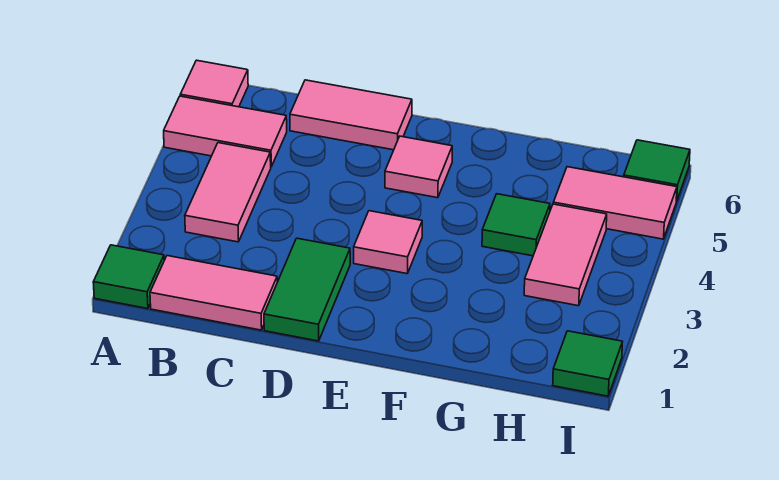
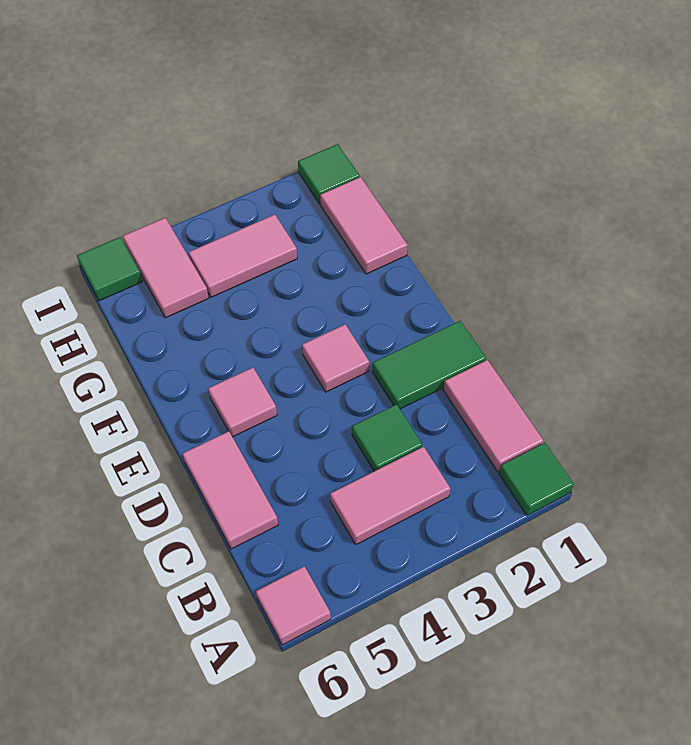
pink 1x2 tile [164,96,287,167] -> pink 1x2 tile moved to [320,177,408,274]
green 1x1 tile [482,194,550,256] -> green 1x1 tile moved to [352,404,422,471]

